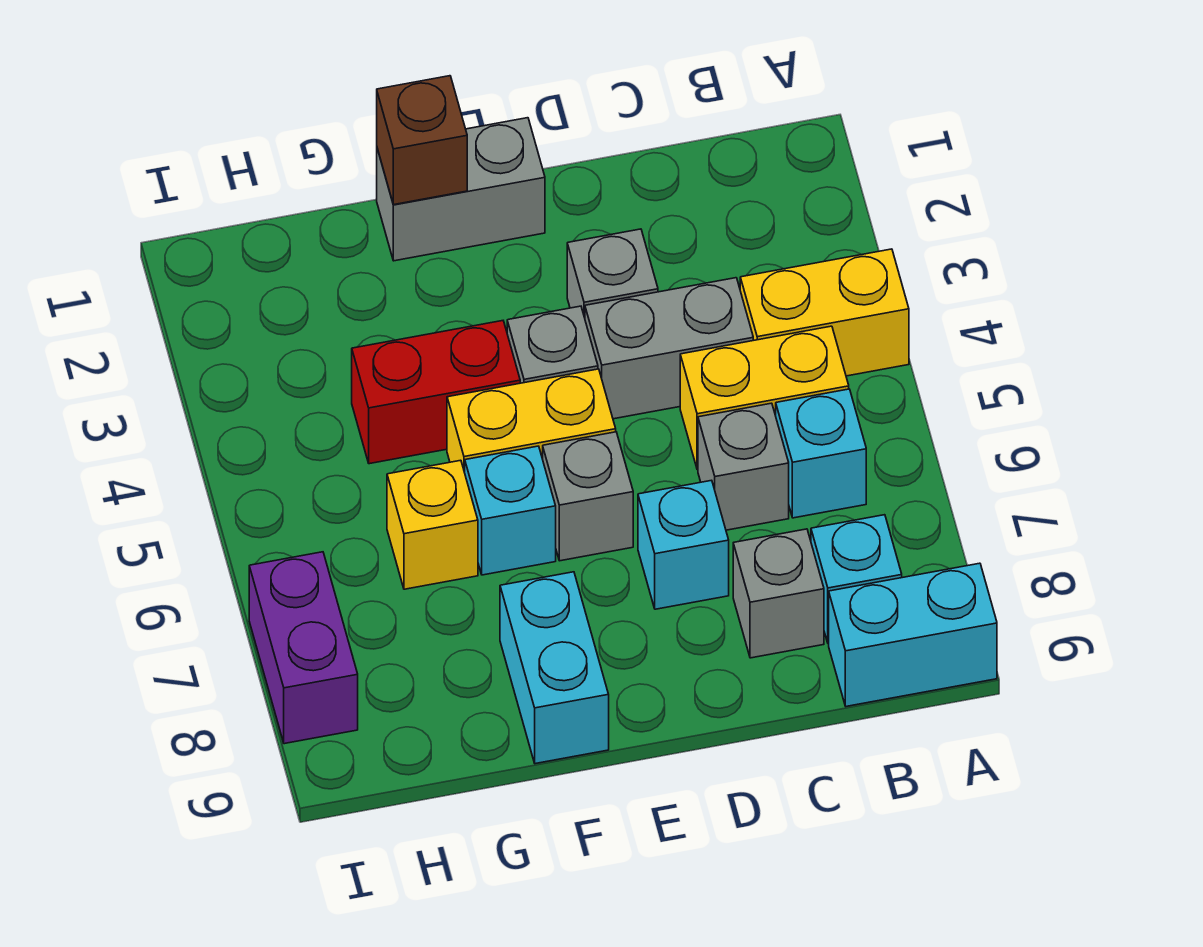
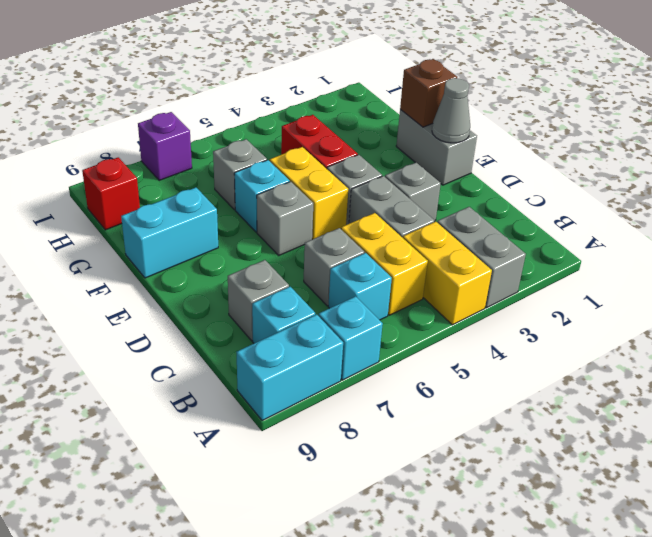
none -> grey 1x2 brick [437,207,526,308]
cyan 1x2 brick [829,563,997,706] -> cyan 1x2 brick turned to [236,314,343,421]
cyan 1x1 brick [638,480,729,609] -> cyan 1x1 brick moved to [319,296,383,380]
none -> grey 1x1 cone [432,78,470,143]
yellow 1x1 brick [387,460,478,589] -> grey 1x1 brick [213,139,267,210]
none -> red 1x1 brick [82,157,140,230]
purple 1x2 brick [249,552,358,744] -> purple 1x1 brick [138,112,192,181]

